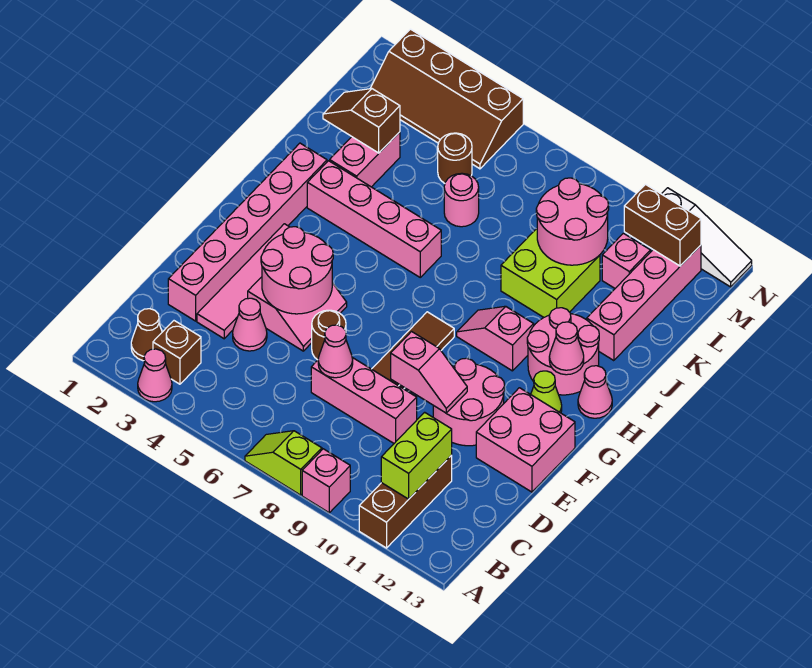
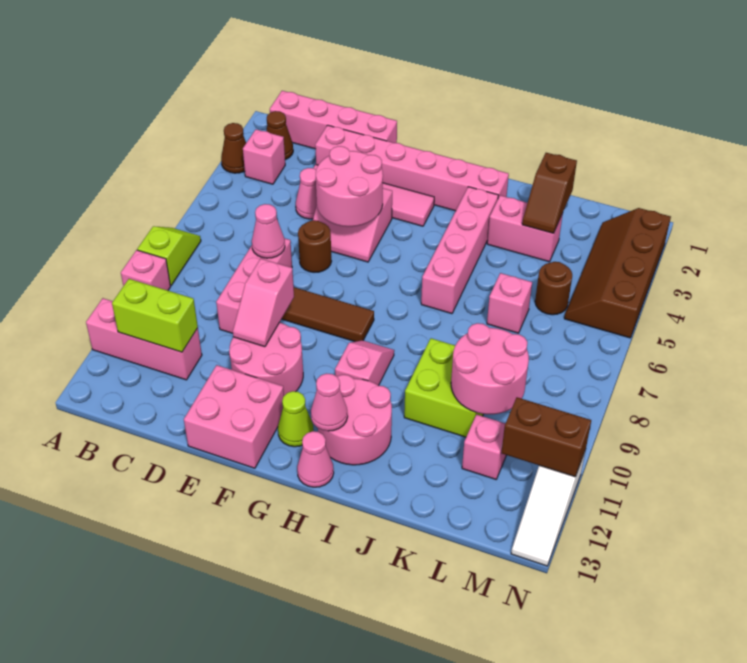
pink 1x1 cone [138,349,172,402] -> brown 1x1 cone [221,123,246,173]
brown 1x3 brick [359,455,452,548] -> pink 1x3 brick [86,298,202,380]
brown 1x1 brick [153,321,201,384] -> pink 1x1 brick [243,129,285,184]
pink 1x4 brick [587,245,701,361] -> pink 1x4 brick moved to [270,91,397,149]
brown 1x2 slope [323,89,400,153] -> brown 1x2 slope turned to [522,153,577,233]
pink 1x1 round brick [444,173,479,227] -> pink 1x1 brick [487,273,532,333]
brown 1x2 brick [624,184,701,266] -> brown 1x2 brick turned to [502,397,591,477]

